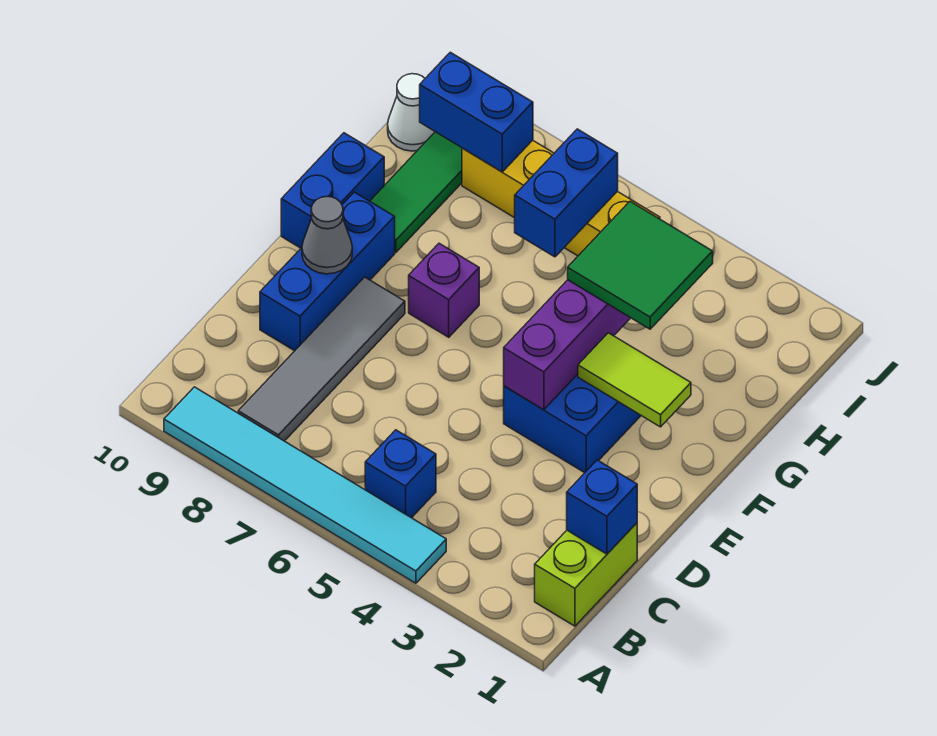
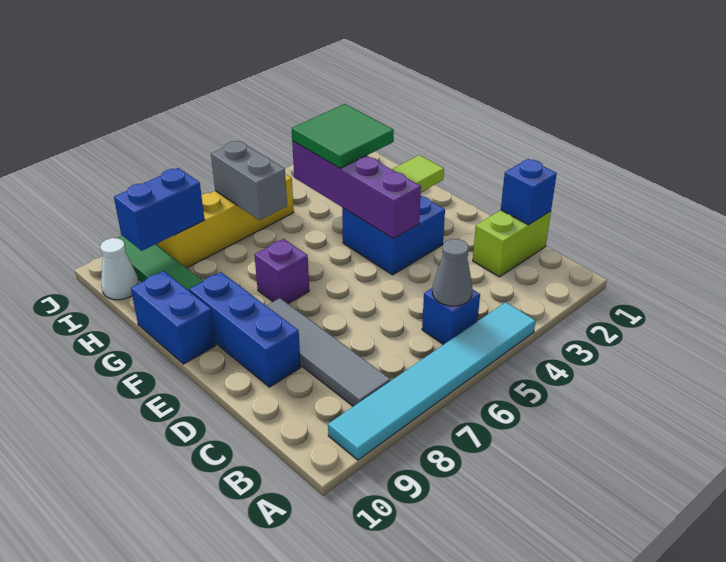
lime 1x2 brick [535,523,637,626] -> lime 1x2 brick turned to [473,210,551,277]
grey 1x1 cone [302,197,352,274] -> grey 1x1 cone moved to [432,239,473,306]
blue 1x2 brick [515,129,618,257] -> grey 1x2 brick [211,141,287,220]

